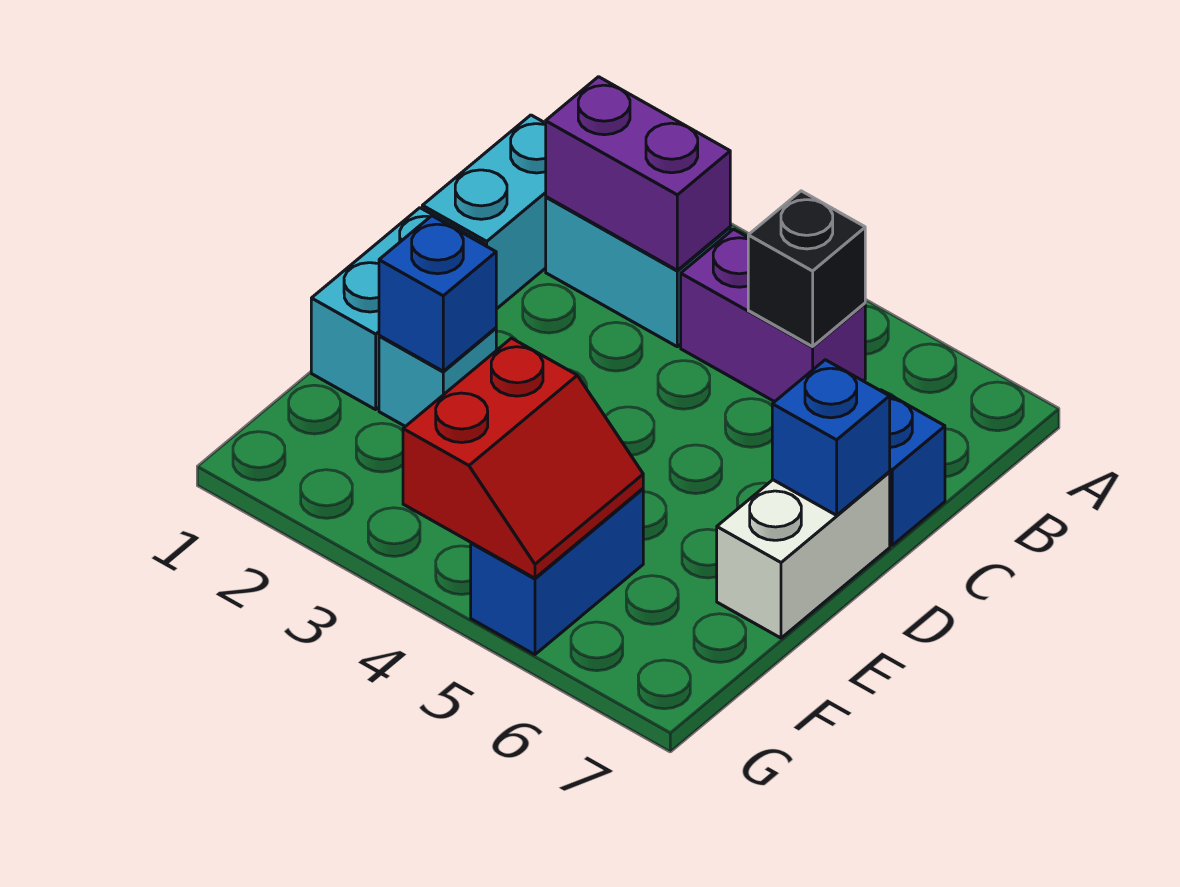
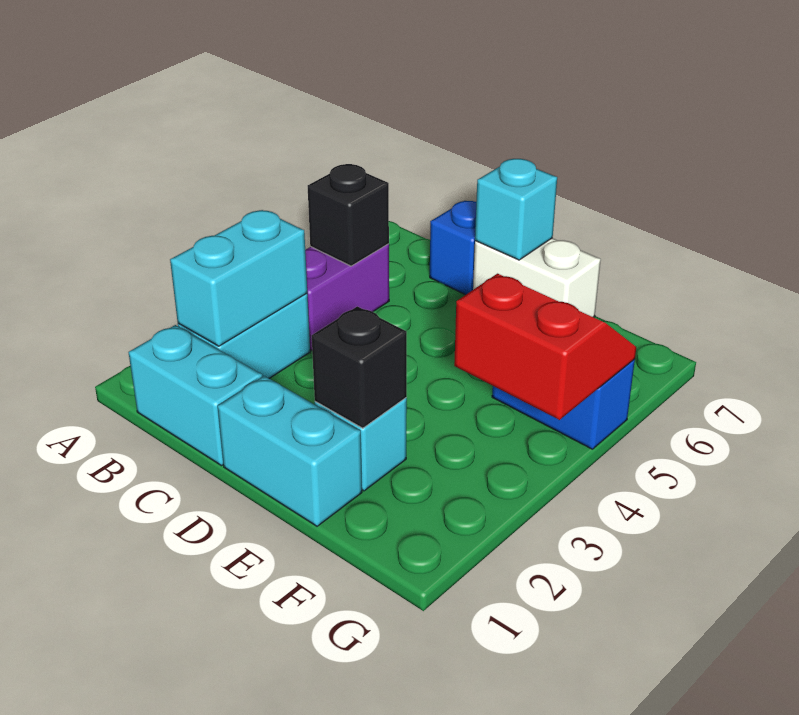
purple 1x2 brick [546,77,730,270] -> cyan 1x2 brick [170,210,307,346]
blue 1x1 brick [772,360,890,515] -> cyan 1x1 brick [475,159,557,260]
blue 1x1 brick [379,216,496,371] -> black 1x1 brick [312,306,407,428]

